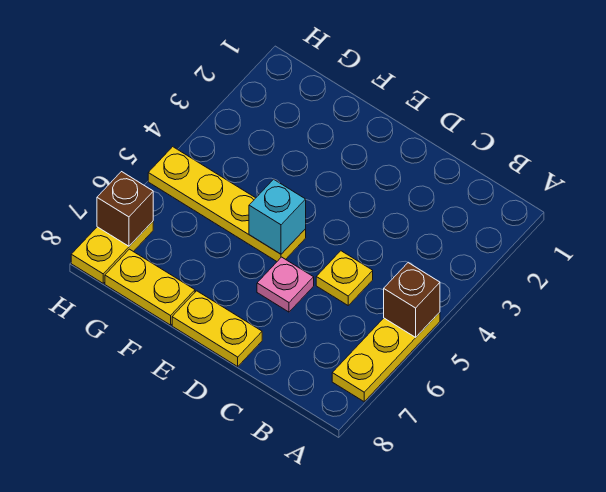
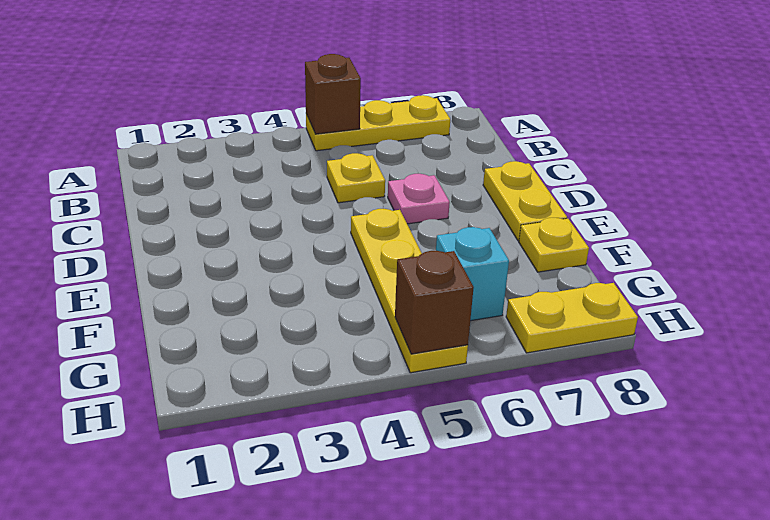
cyan 1x1 brick [249,179,306,254] -> cyan 1x1 brick moved to [436,227,509,321]
yellow 1x2 plate [105,249,195,325] -> yellow 1x1 plate [519,218,589,272]
brown 1x1 brick [97,172,153,246] -> brown 1x1 brick moved to [395,251,474,354]

